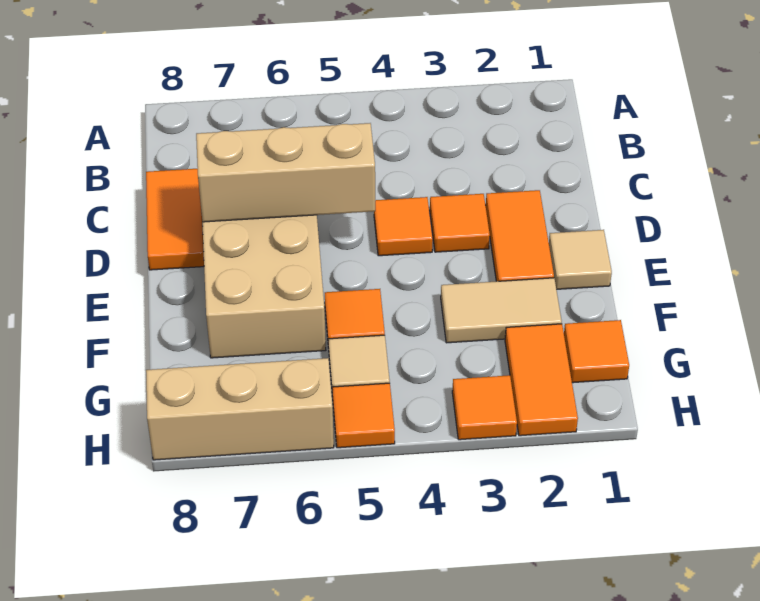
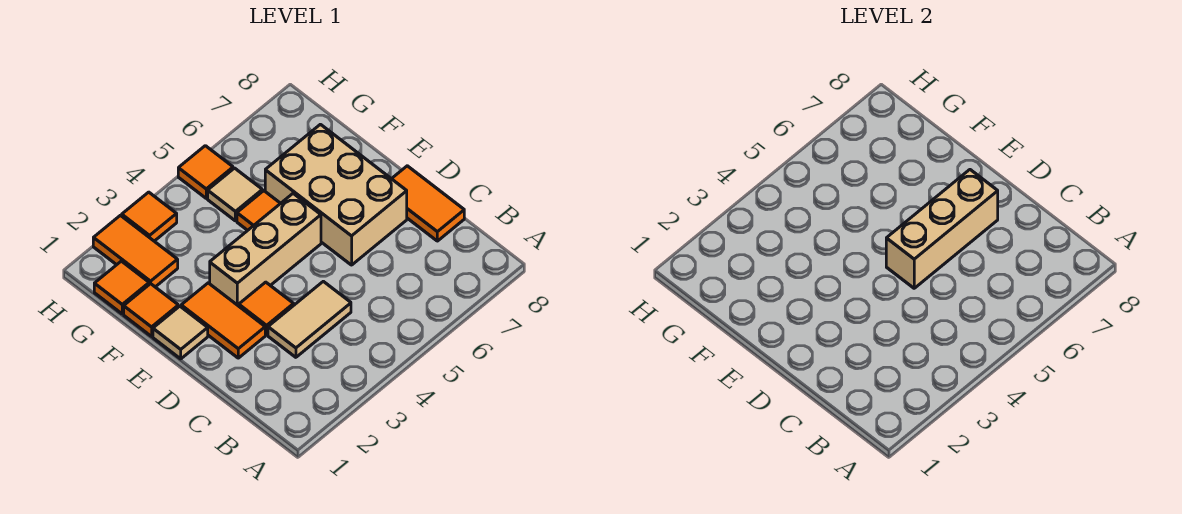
orange 1x1 tile [374,197,433,256] -> orange 1x1 tile moved to [124,284,178,336]
tan 1x2 tile [441,278,562,343] -> tan 1x2 tile moved to [268,281,351,357]
tan 1x3 brick [146,358,334,460] -> tan 1x3 brick moved to [210,194,321,306]

